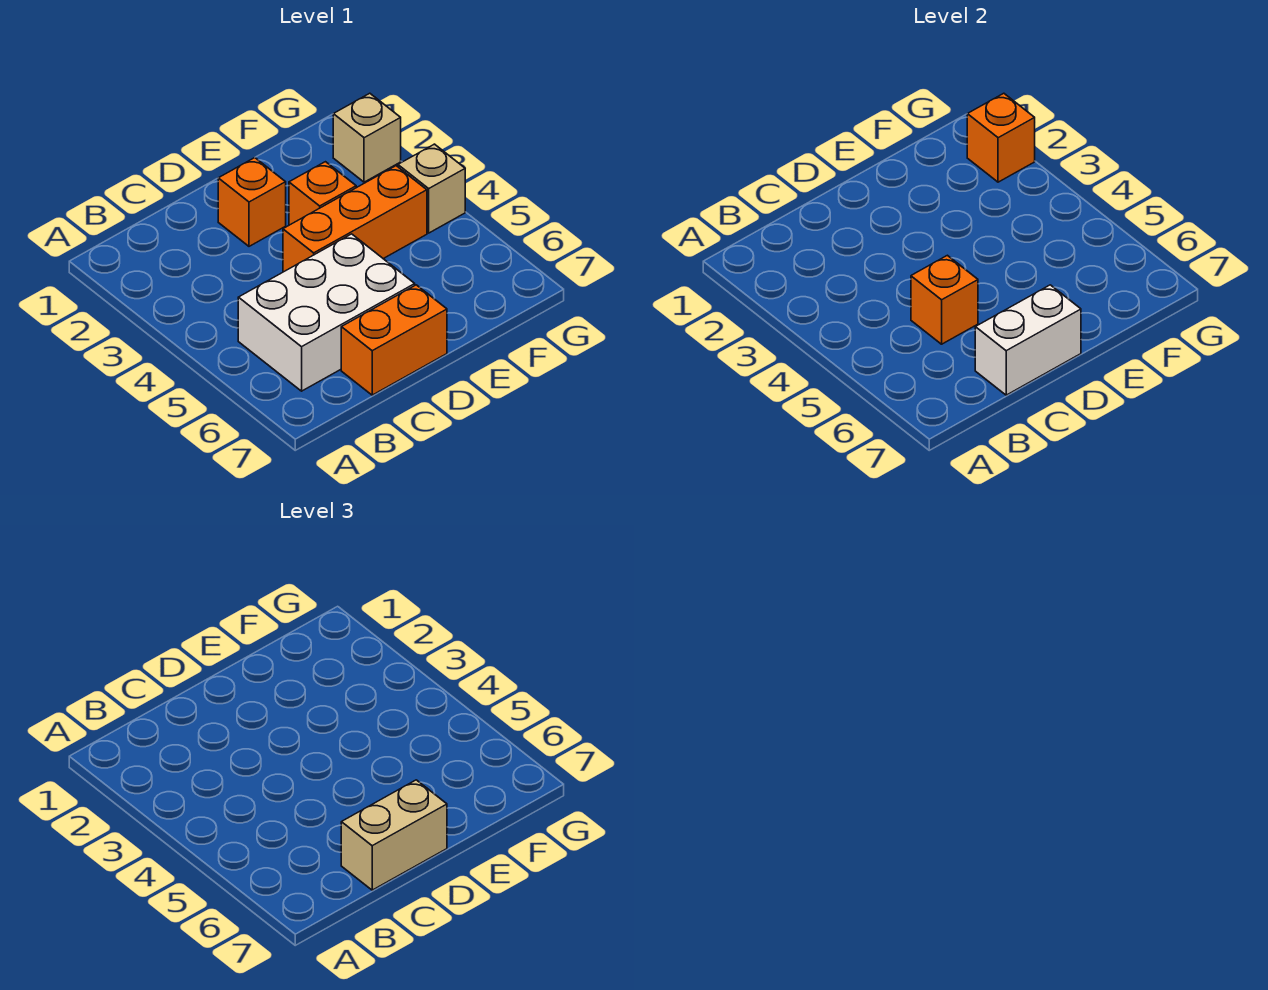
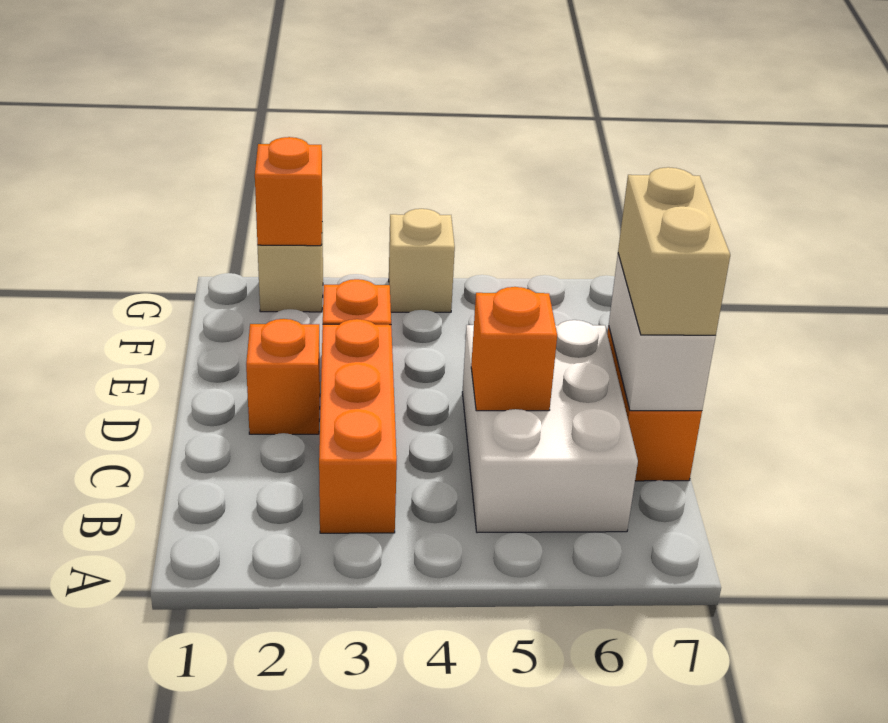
orange 1x3 brick [283,166,427,272] -> orange 1x3 brick moved to [319,319,397,533]

